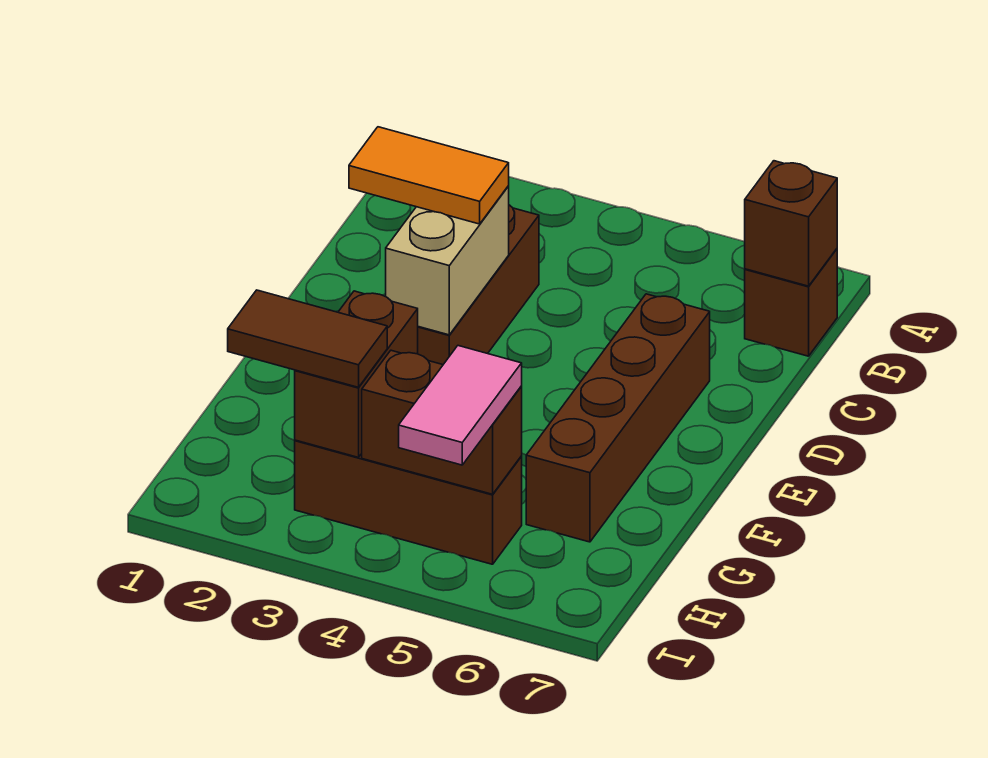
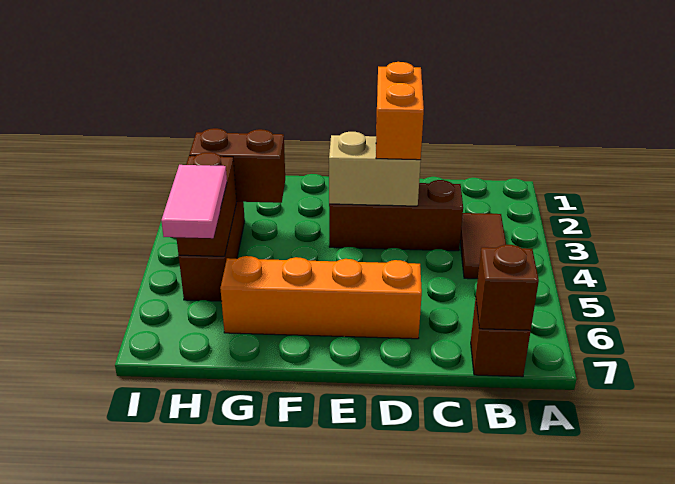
orange 1x2 tile [349,127,509,224] -> orange 1x2 brick [376,62,424,160]
brown 1x4 brick [526,294,710,542] -> orange 1x4 brick [220,256,422,339]
brown 1x2 tile [228,290,387,387] -> brown 1x2 tile moved to [460,213,506,279]
pink 1x2 tile [399,346,522,465] -> pink 1x2 tile turned to [161,165,227,238]

